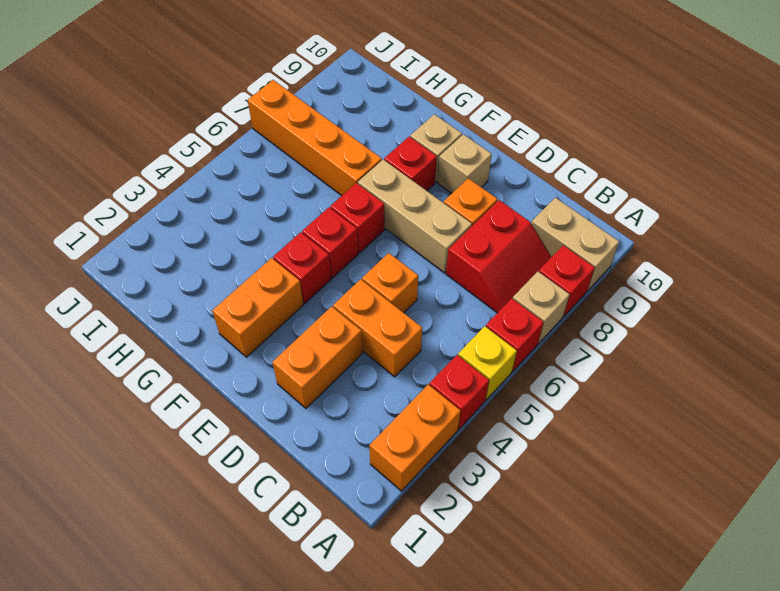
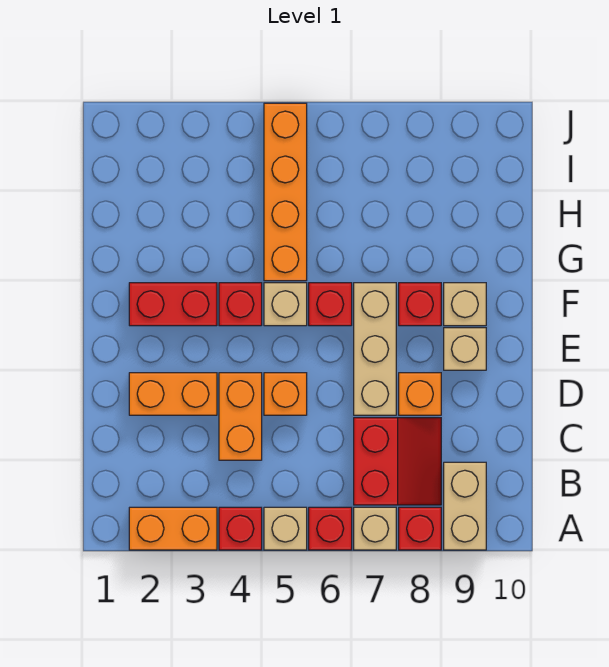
yellow 1x1 brick [458,326,517,400] -> tan 1x1 brick [264,507,307,550]
red 2x2 slope [446,200,551,313] -> red 2x2 slope turned to [354,418,441,505]
orange 1x2 brick [212,258,303,357] -> red 1x2 brick [129,283,217,326]
red 1x1 brick [302,207,358,278] -> tan 1x1 brick [264,283,307,326]
orange 1x4 brick [248,80,382,195] -> orange 1x4 brick moved to [264,103,307,281]

